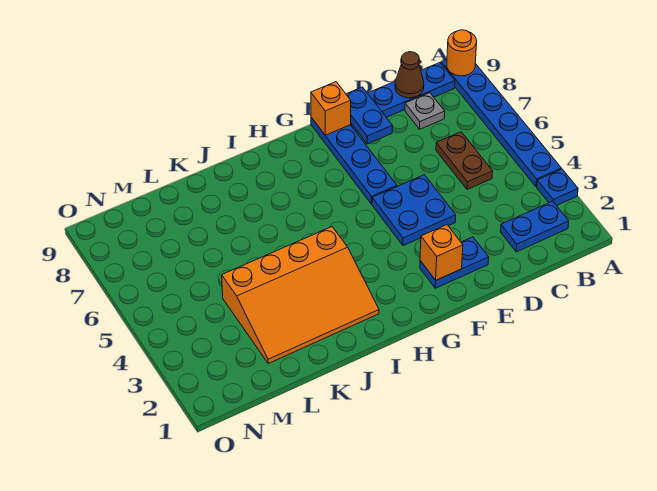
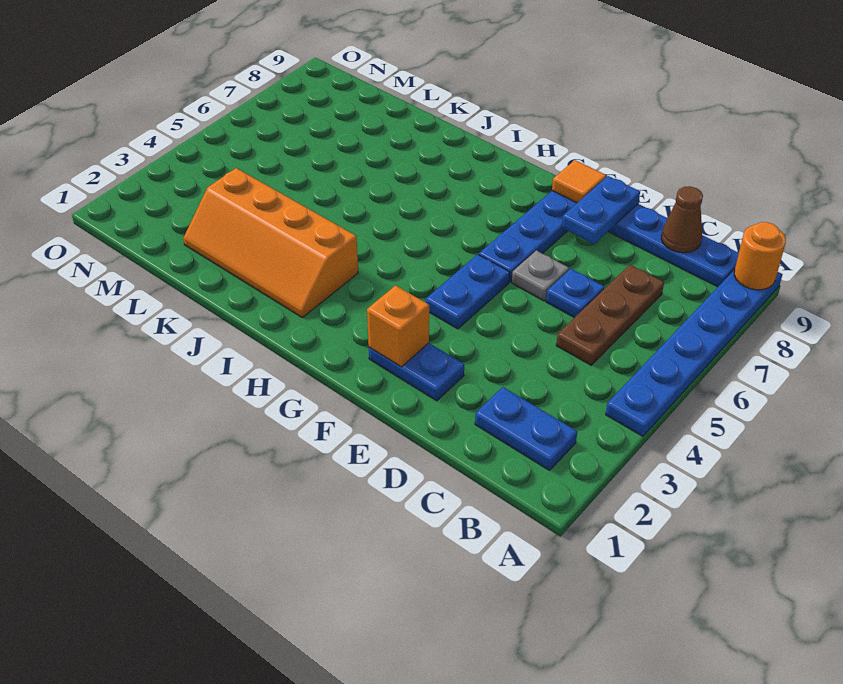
blue 1x1 plate [537,169,578,206] -> blue 1x1 plate moved to [546,269,604,318]
brown 1x2 plate [436,132,493,190] -> brown 1x3 plate [556,265,664,365]
grey 1x1 plate [405,93,445,129] -> grey 1x1 plate moved to [512,250,569,301]
blue 2x2 plate [372,175,456,246] -> blue 1x2 plate [426,254,510,329]
orange 1x1 brick [311,82,351,135] -> orange 1x1 tile [552,160,606,203]
orange 3x4 slope [222,227,379,363] -> orange 2x4 slope [183,168,358,318]

